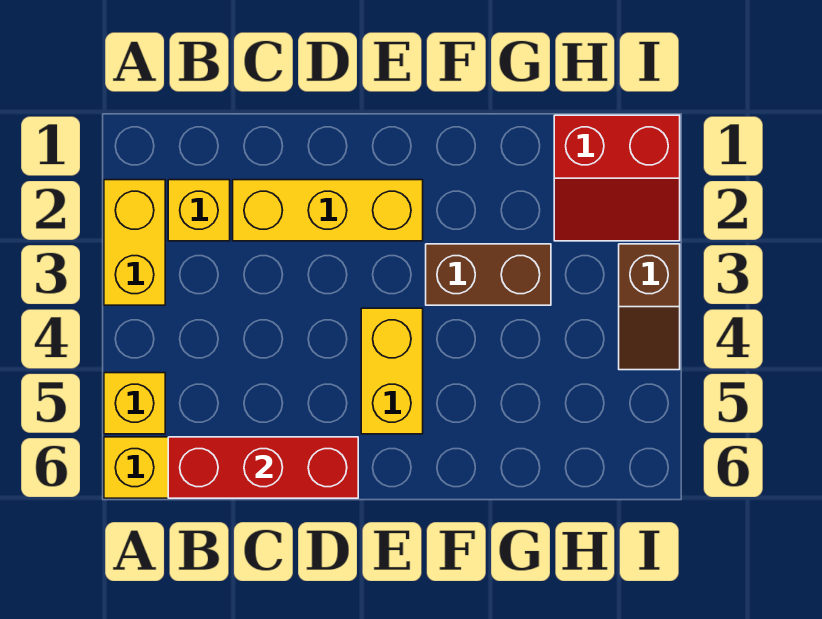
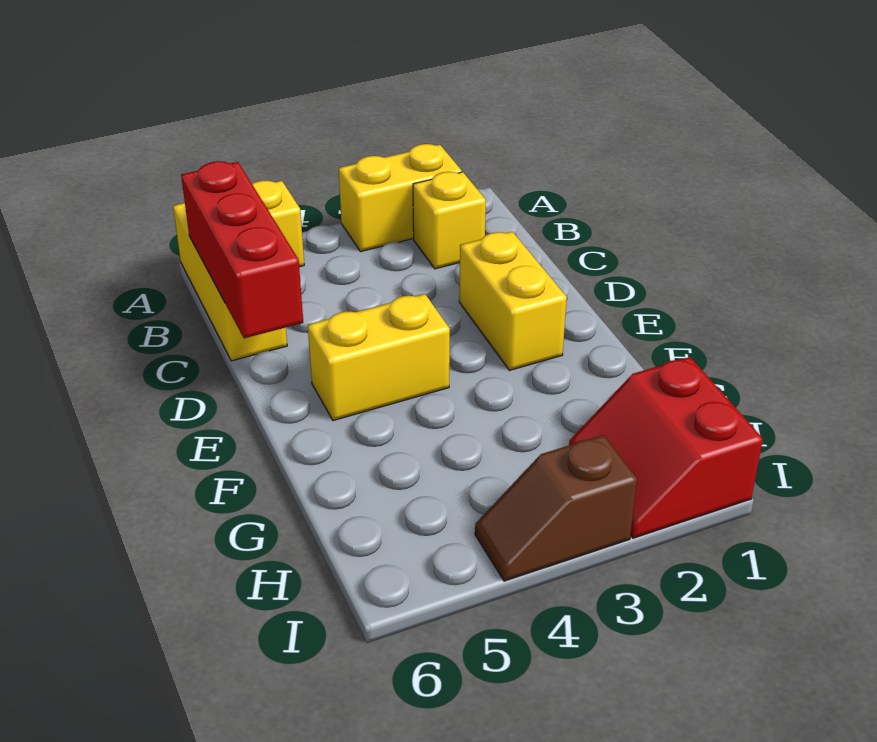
yellow 1x3 brick [233,180,423,241] -> yellow 1x2 brick [459,232,567,370]
brown 1x2 brick [426,244,551,305] -> none

